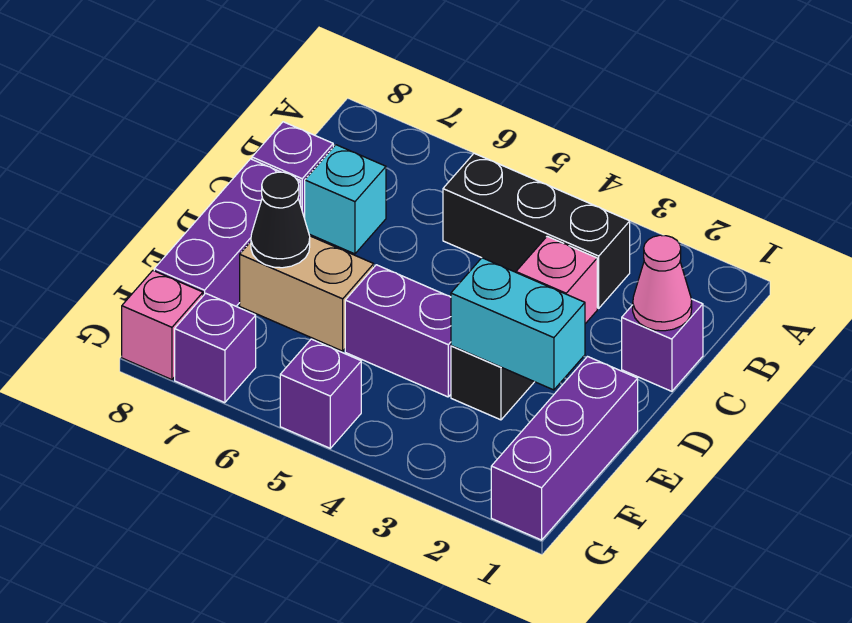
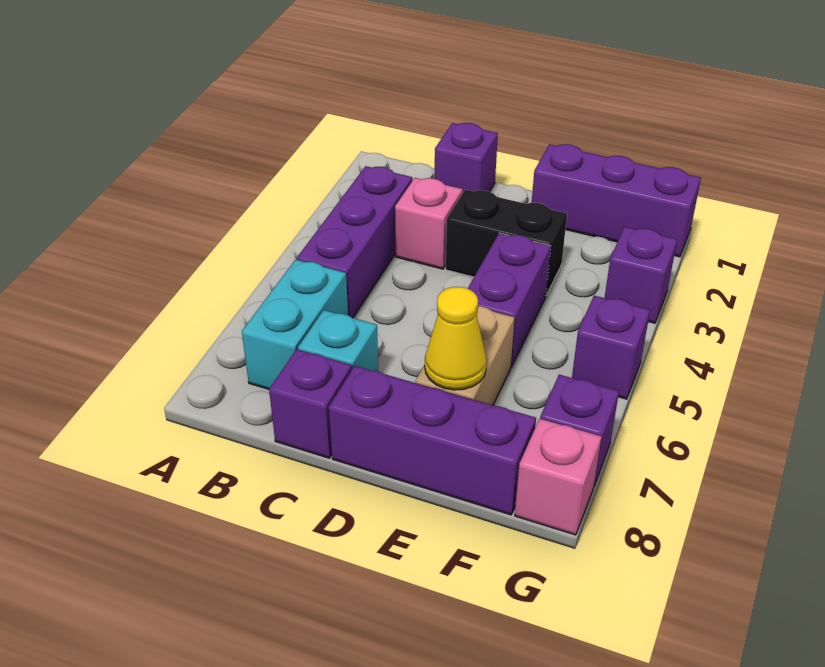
black 1x3 brick [443,153,630,308] -> purple 1x3 brick [297,166,412,318]
pink 1x1 cone [633,235,692,331] -> none
cyan 1x2 brick [451,258,585,390] -> cyan 1x2 brick moved to [242,260,348,389]
black 1x1 cone [251,172,310,268] -> yellow 1x1 cone [425,287,487,390]
none -> purple 1x1 brick [605,227,677,323]

